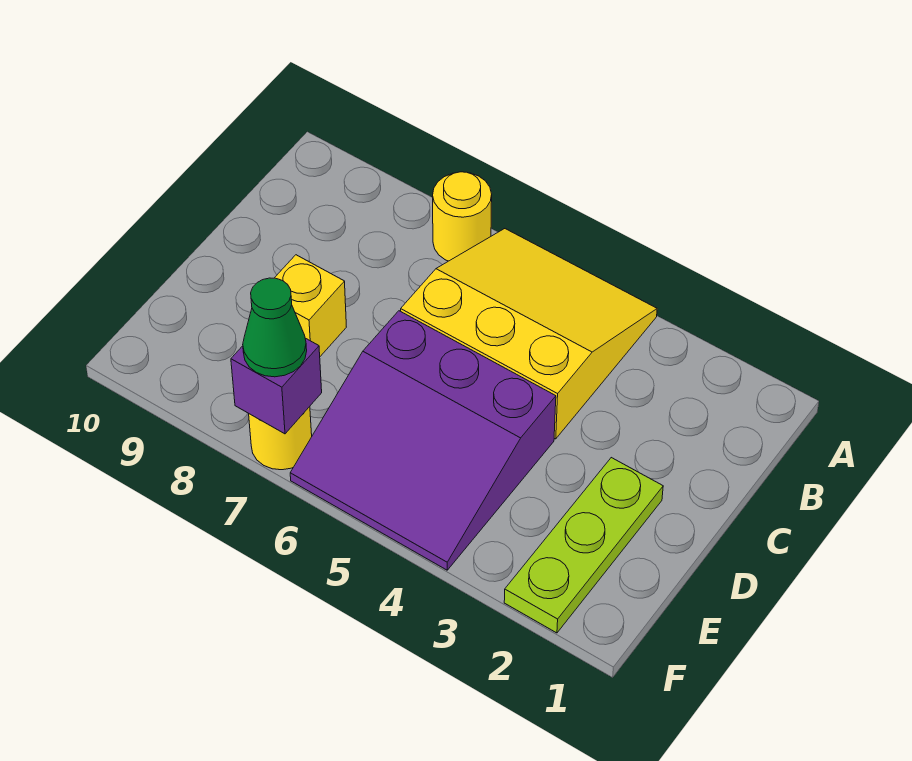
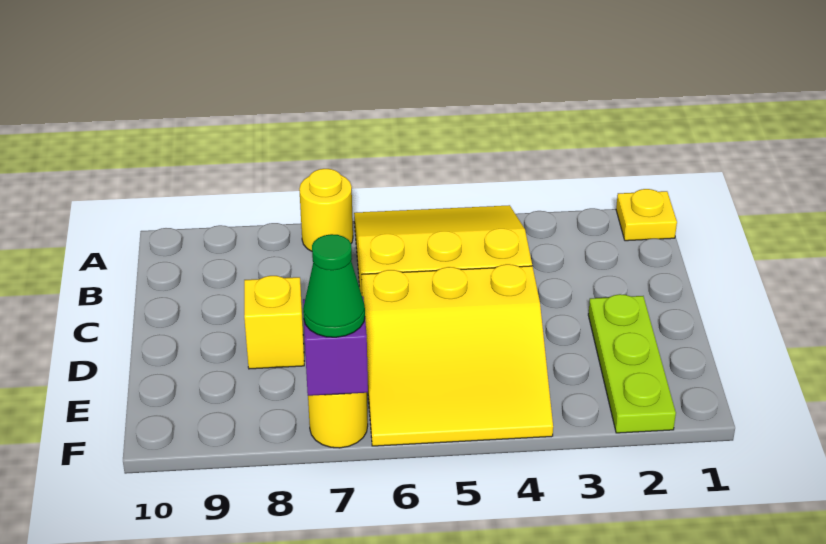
none -> yellow 1x1 plate [616,189,677,241]
purple 3x3 slope [290,311,556,570] -> yellow 3x3 slope [361,264,553,446]

